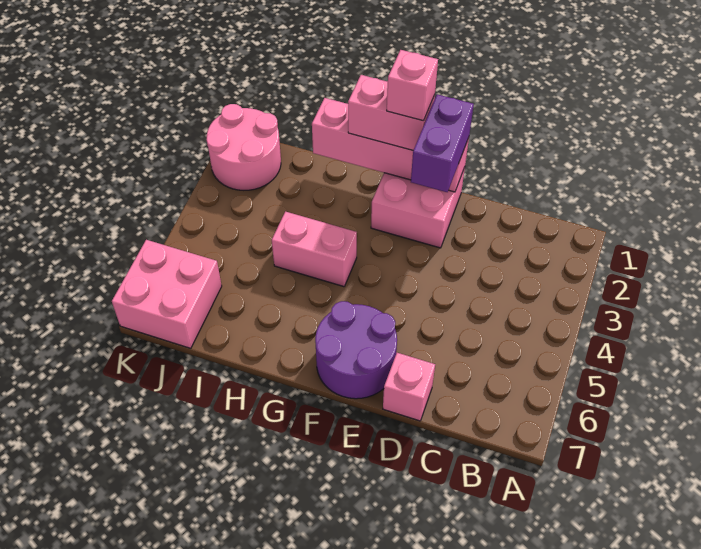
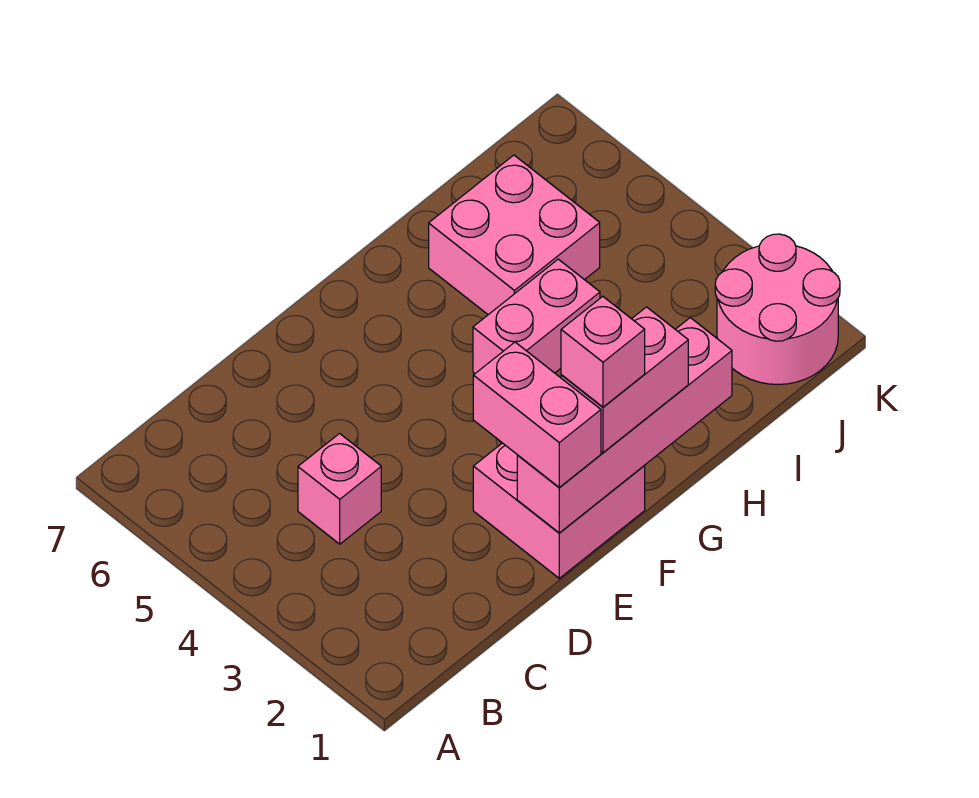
pink 1x1 brick [383,353,435,421] -> pink 1x1 brick moved to [298,434,381,544]
purple 1x2 brick [411,94,474,192] -> pink 1x2 brick [473,342,601,488]
purple 2x2 round brick [315,301,397,399] -> none
pink 2x2 brick [112,240,222,348] -> pink 2x2 brick moved to [429,155,600,315]

